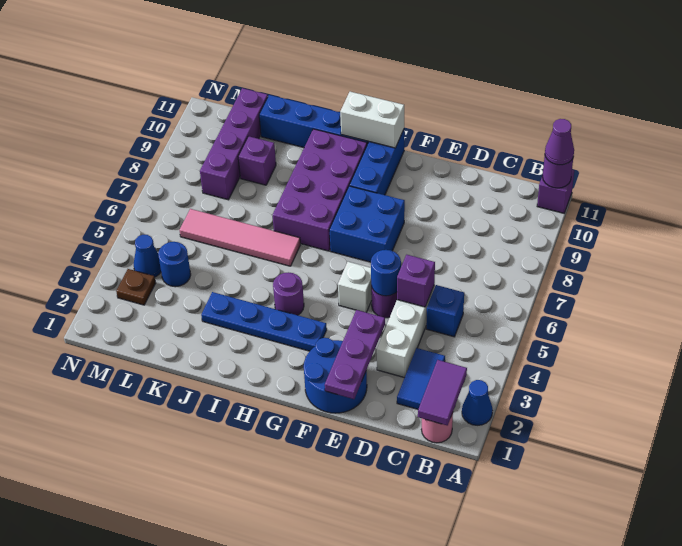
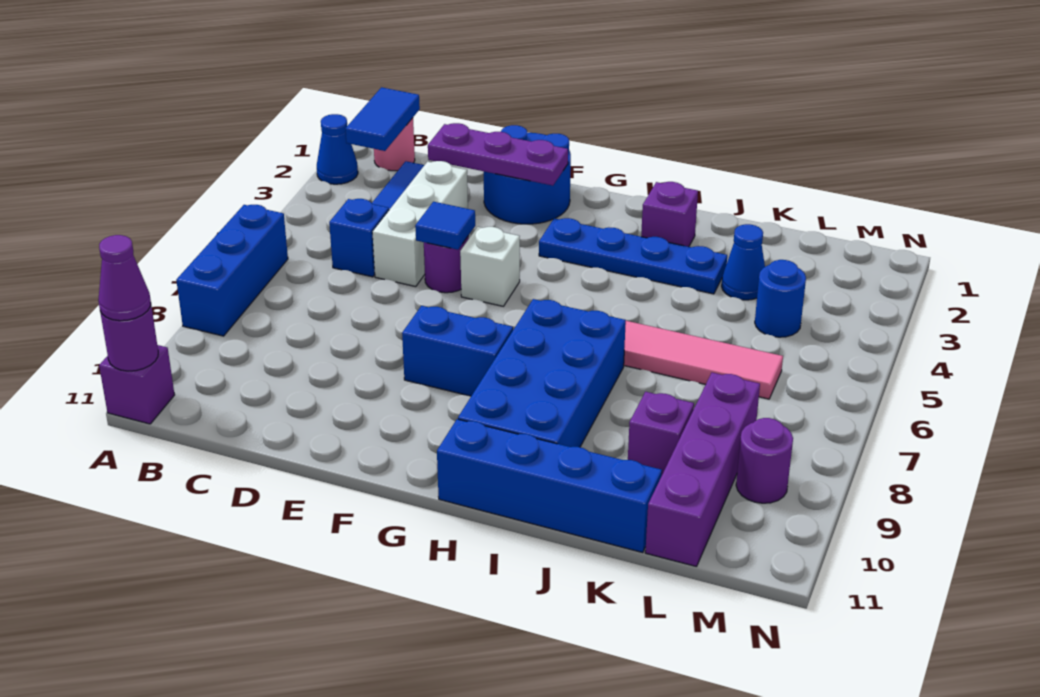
purple 1x2 tile [418,360,467,425] -> blue 1x2 tile [346,87,420,151]
purple 1x1 brick [397,255,435,307] -> purple 1x1 brick moved to [641,182,698,247]
purple 1x3 plate [325,310,385,399] -> purple 1x3 plate turned to [428,123,568,186]
blue 1x1 round brick [371,250,401,296] -> blue 1x1 tile [415,202,475,250]
blue 2x2 brick [329,186,405,262] -> blue 1x2 brick [402,306,513,396]
blue 1x3 brick [350,130,404,195] -> blue 1x3 brick moved to [176,205,288,336]
white 1x2 brick [340,92,404,148] -> none
purple 1x1 round brick [273,272,304,315] -> purple 1x1 round brick moved to [736,418,793,503]
purple 2x4 brick [273,129,367,251] -> blue 2x4 brick [458,299,626,447]
brown 1x1 plate [116,269,156,305] -> none
blue 1x1 cone [134,235,161,277] -> blue 1x1 cone moved to [722,224,765,300]

